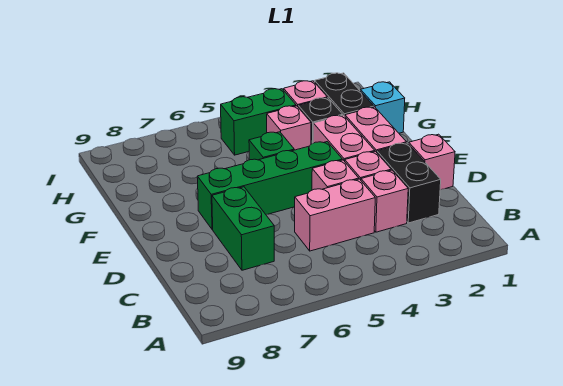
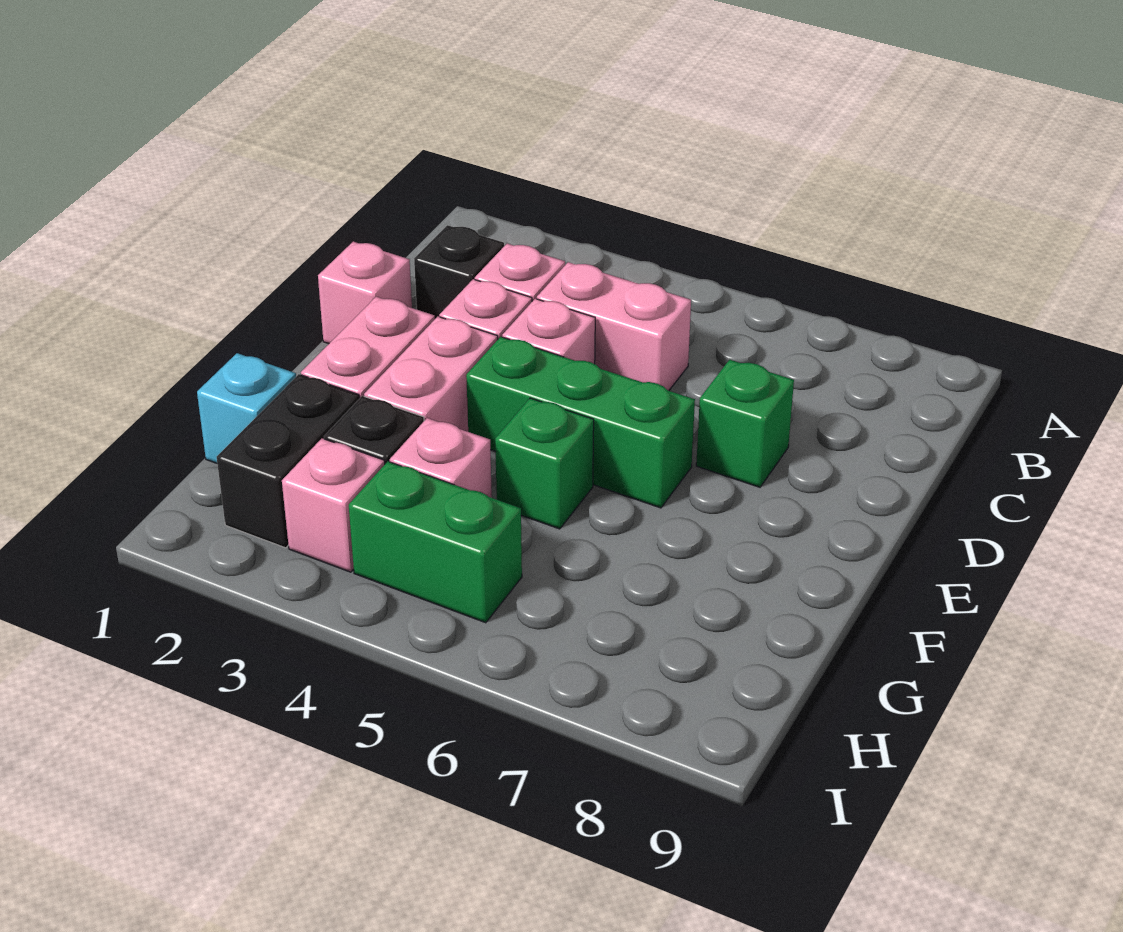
black 1x2 brick [377,143,441,223] -> black 1x1 brick [414,225,504,319]
green 1x2 brick [212,187,274,270] -> green 1x1 brick [696,360,794,487]
green 1x4 brick [197,142,342,230] -> green 1x3 brick [466,337,695,508]

